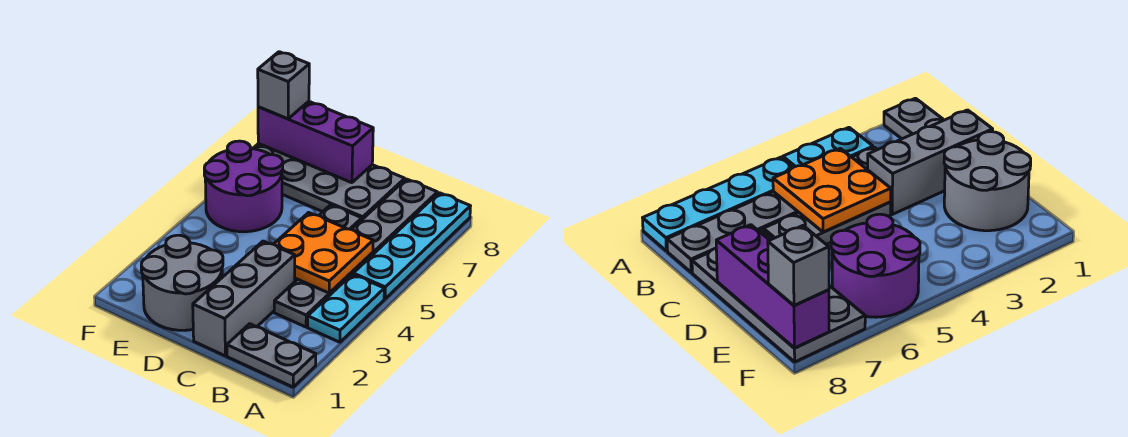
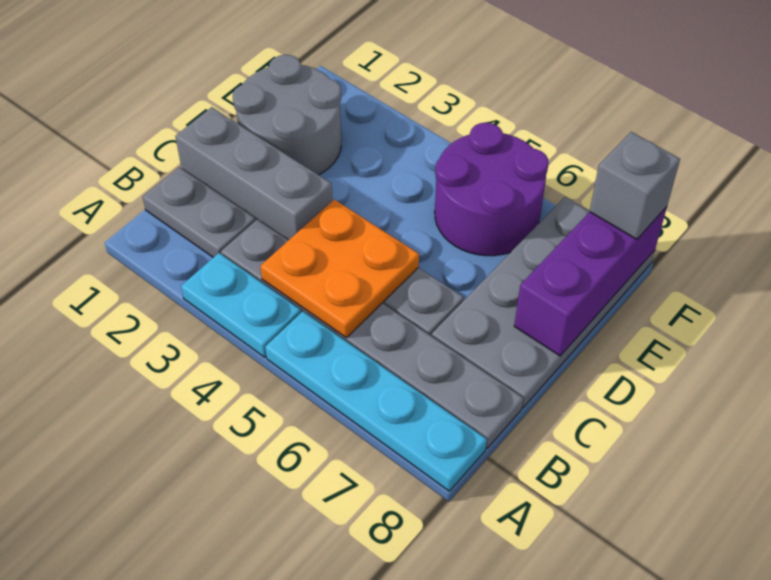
grey 1x2 plate [227,324,316,387] -> grey 1x2 plate turned to [143,167,256,257]

